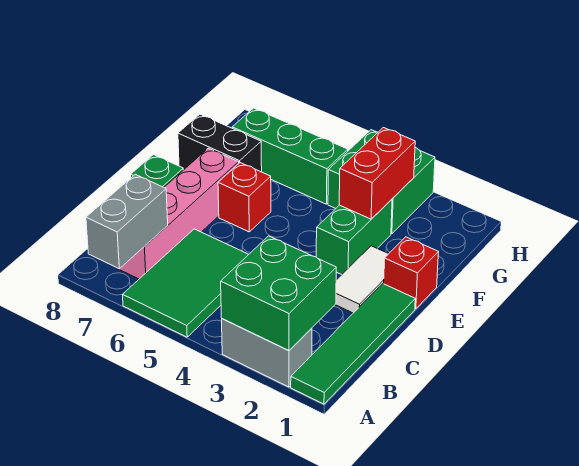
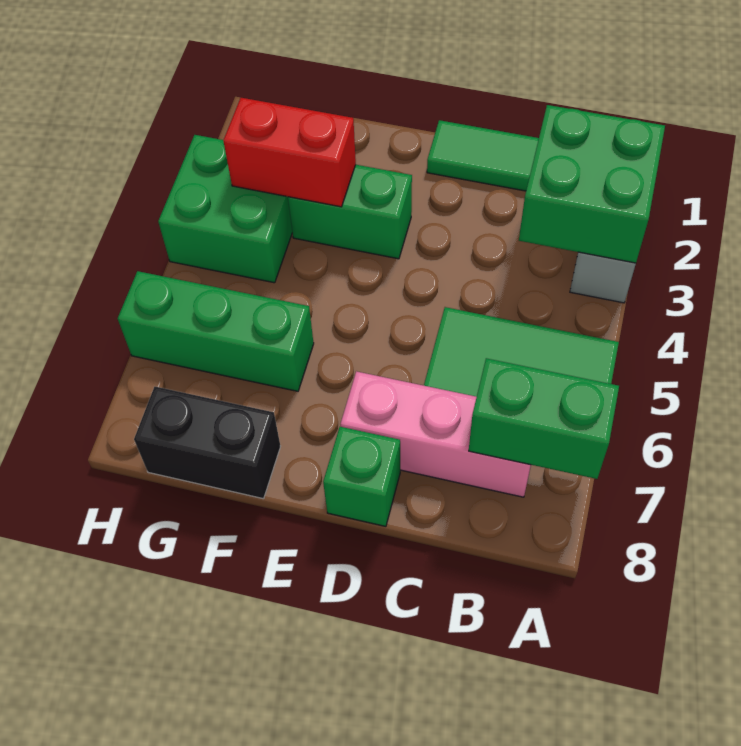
grey 1x2 brick [86,174,168,269] -> green 1x2 brick [469,358,619,479]
pink 1x4 brick [117,148,239,279] -> pink 1x3 brick [341,371,531,497]
white 1x2 tile [335,246,388,313] -> none
red 1x1 brick [384,237,438,309] -> none
red 1x1 brick [218,163,271,232] -> none
black 1x2 brick [178,114,262,172] -> black 1x2 brick turned to [134,387,281,499]
green 1x3 brick [232,108,348,204] -> green 1x3 brick turned to [118,271,314,391]

